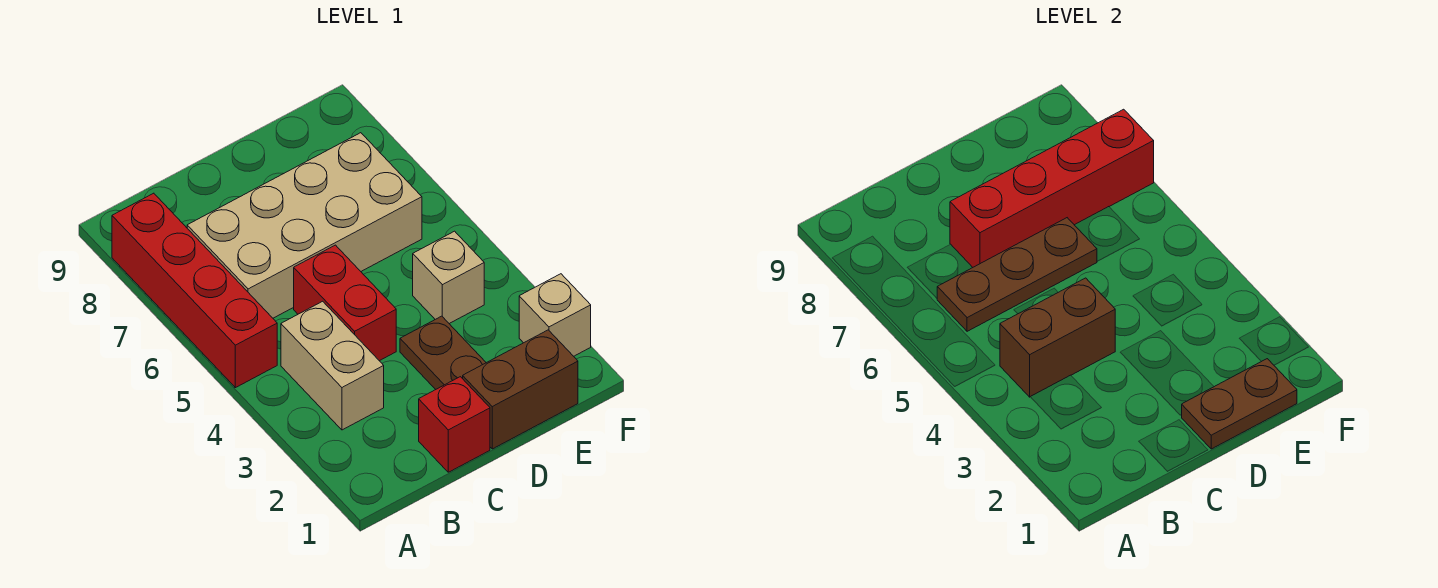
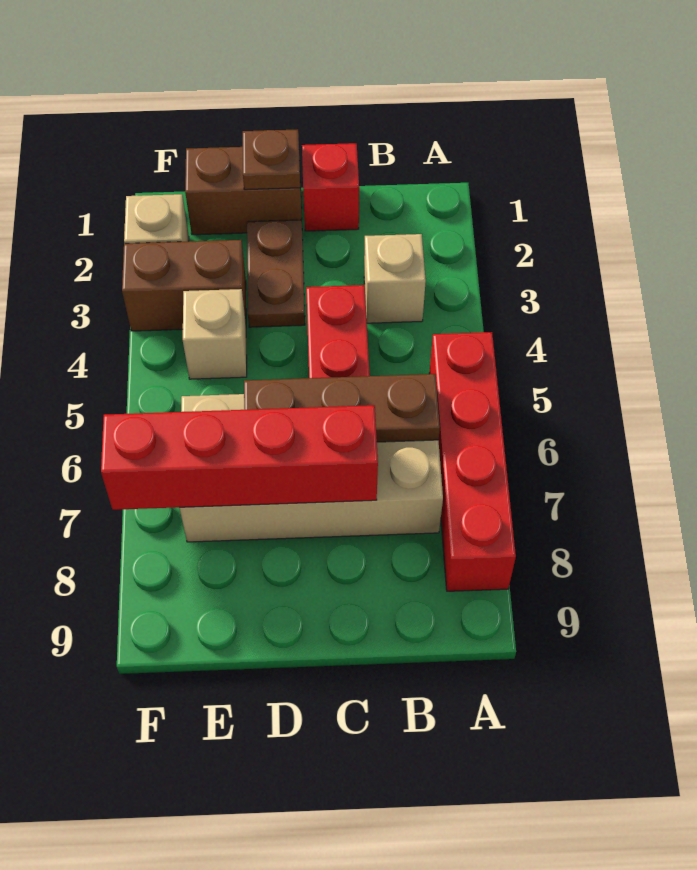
tan 1x2 brick [281,301,384,430] -> tan 1x1 brick [364,234,426,323]
brown 1x2 brick [1000,278,1115,397] -> brown 1x2 brick moved to [122,240,246,331]
brown 1x2 plate [1181,359,1297,449] -> brown 1x1 plate [243,129,300,190]

